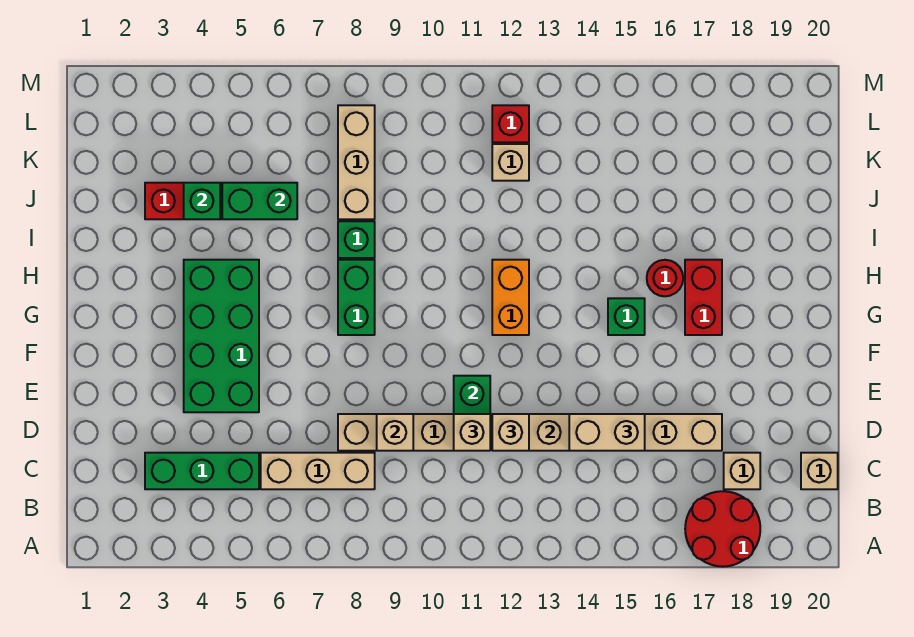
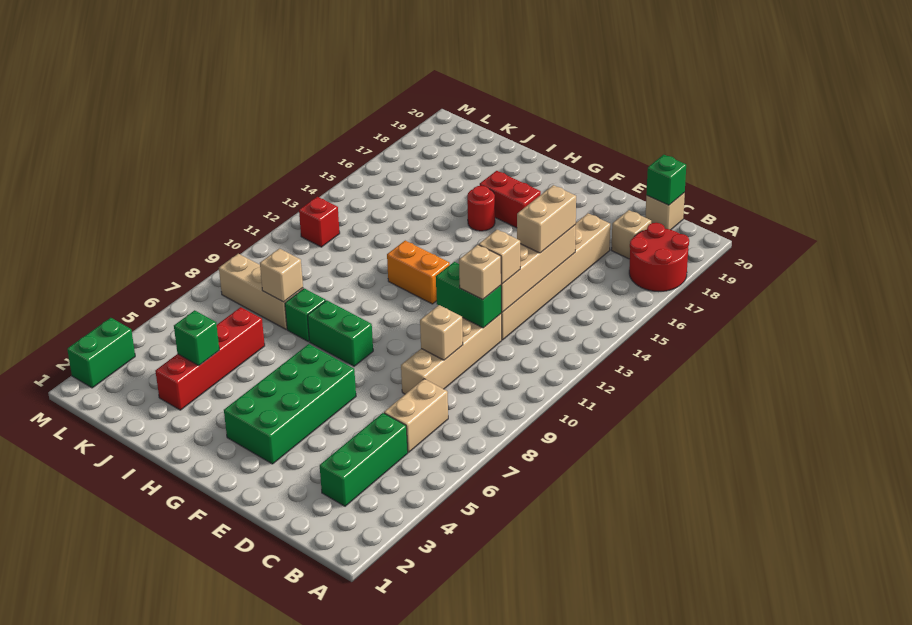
tan 1x3 brick [261,453,375,489] -> tan 1x2 brick [384,379,448,452]
green 2x4 brick [184,260,259,412] -> green 2x4 brick turned to [224,344,356,464]
green 1x1 brick [608,298,645,335] -> green 1x1 brick moved to [646,155,686,205]
green 1x2 brick [222,183,297,219] -> green 1x2 brick moved to [67,318,135,388]
tan 1x1 brick [492,144,529,181] -> tan 1x1 brick moved to [260,249,303,302]

